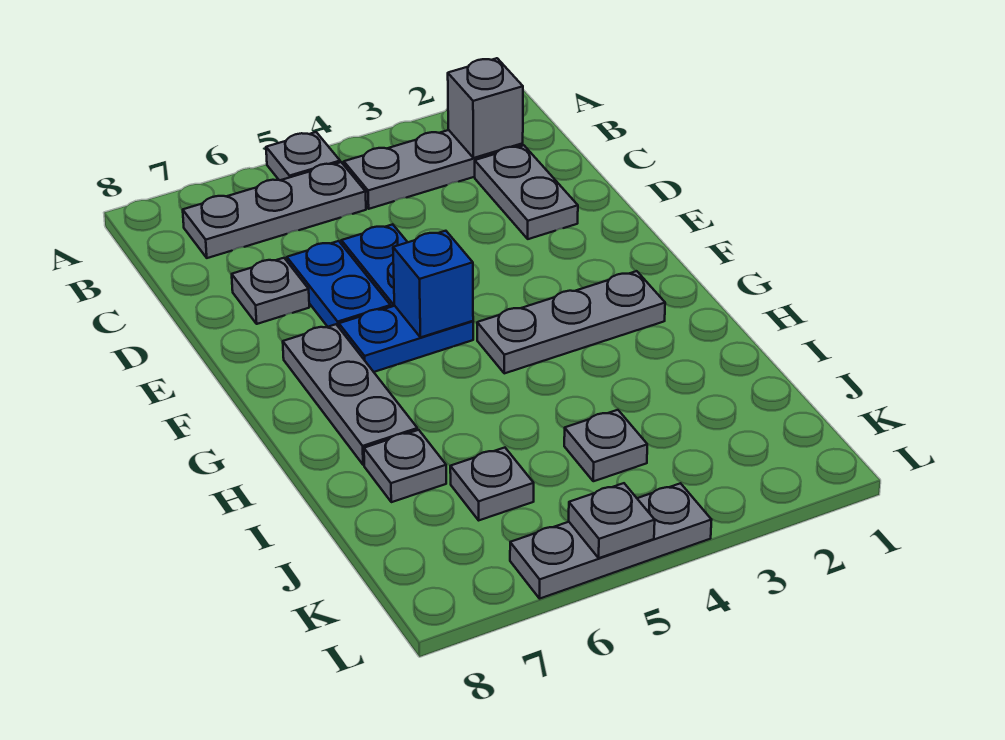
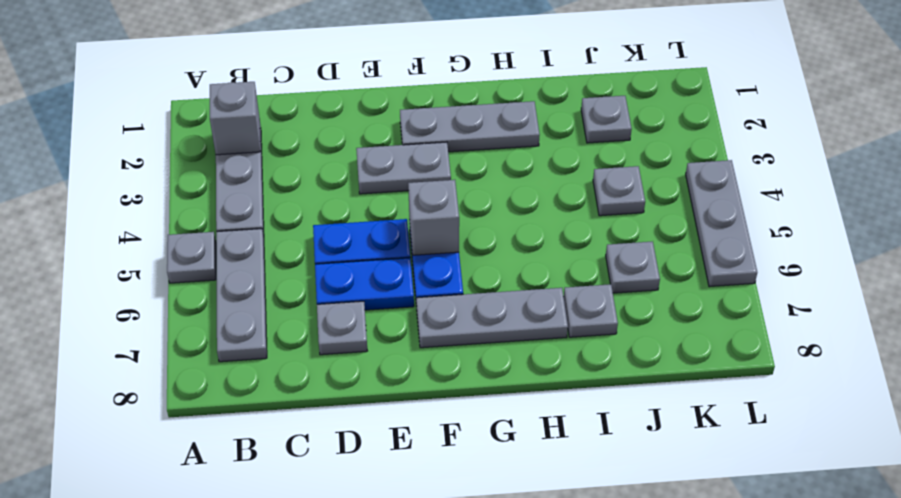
grey 1x2 plate [475,145,578,239] -> grey 1x2 plate moved to [356,142,451,194]
blue 1x1 brick [393,231,473,337] -> grey 1x1 brick [408,180,459,255]
grey 1x3 plate [477,271,665,373] -> grey 1x3 plate turned to [400,101,540,152]
grey 1x1 plate [569,483,655,558] -> grey 1x1 plate moved to [581,96,632,143]

